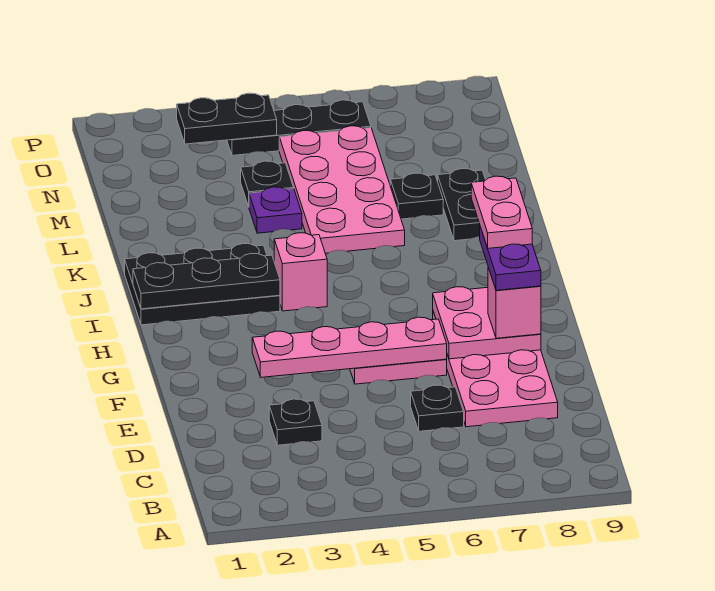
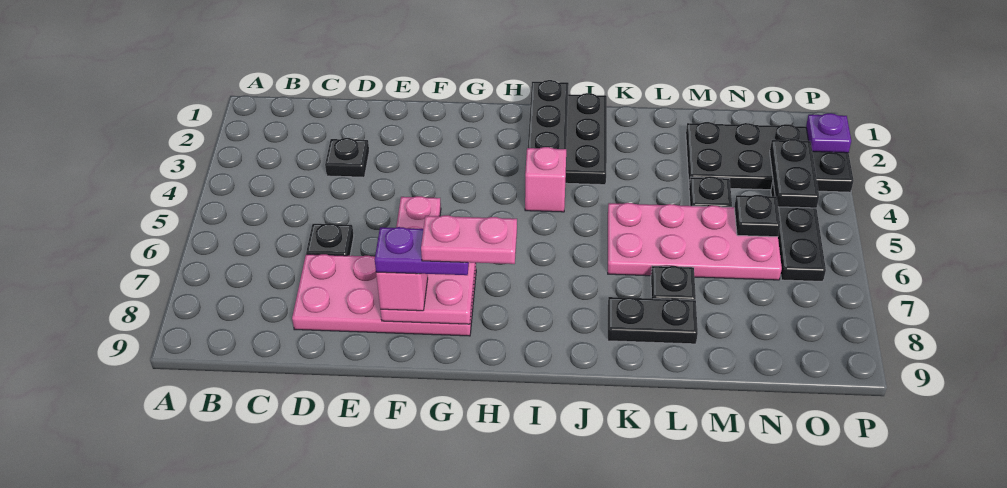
pink 1x4 plate [252,317,447,377] -> none
purple 1x1 plate [249,187,302,233] -> purple 1x1 plate moved to [806,113,851,153]
none -> black 2x4 plate [686,122,854,192]
none -> black 1x1 plate [734,195,780,237]

